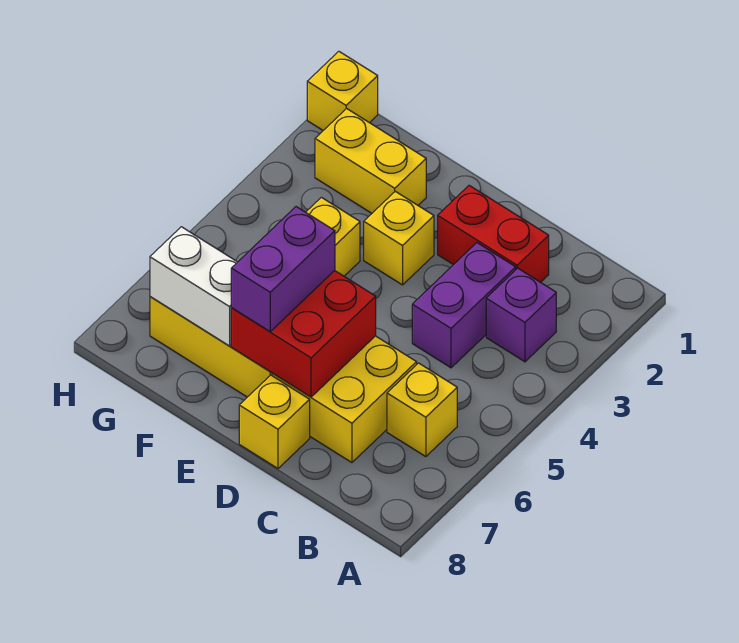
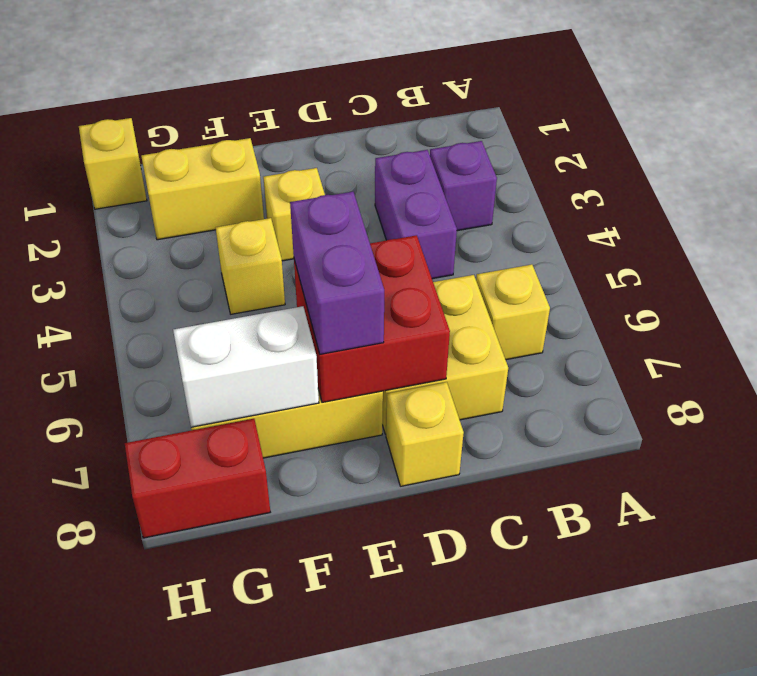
red 1x2 brick [438,185,549,282] -> red 1x2 brick moved to [125,419,270,538]

